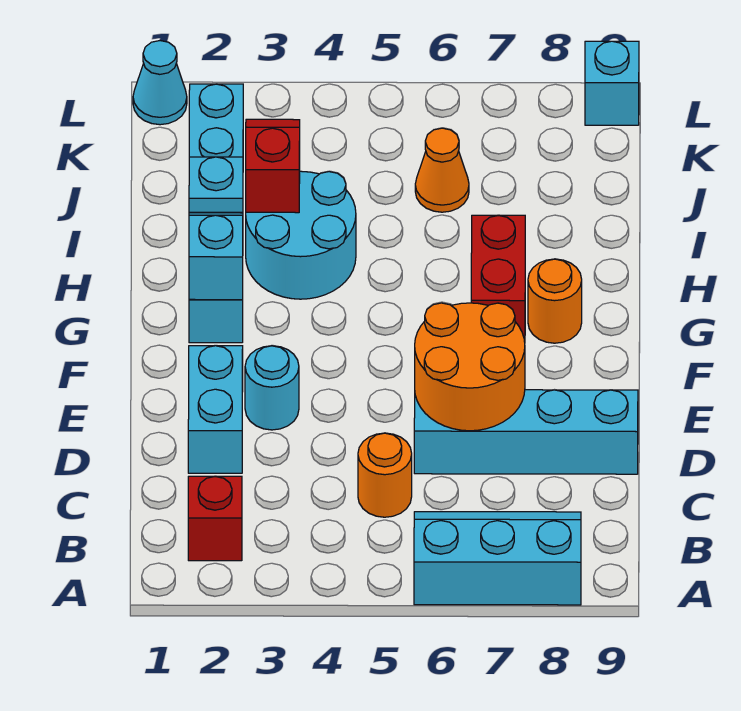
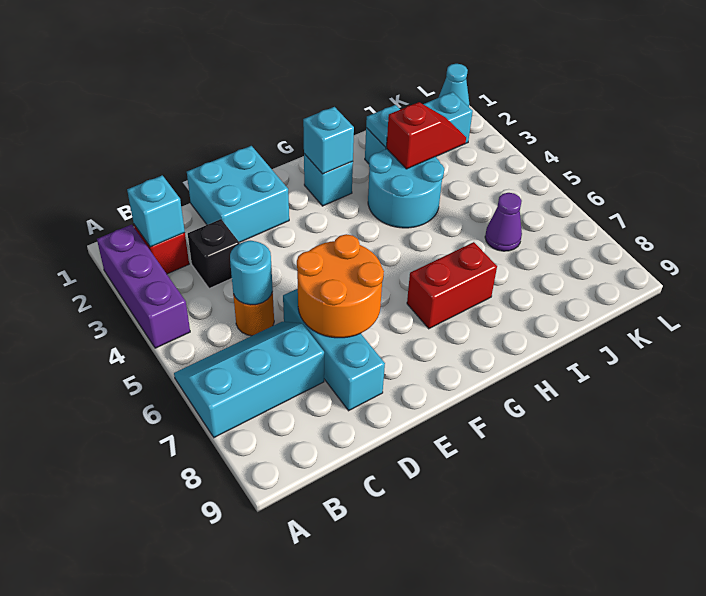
none -> purple 1x3 brick [97,225,190,348]
cyan 2x3 slope [414,512,581,605] -> cyan 2x3 slope turned to [174,322,324,438]
none -> black 1x1 brick [188,219,240,289]
cyan 1x2 brick [188,346,243,473] -> cyan 2x2 brick [187,146,289,242]
cyan 1x4 brick [414,390,638,474] -> cyan 1x3 brick [283,289,385,411]
cyan 1x1 round brick [245,346,299,430] -> cyan 1x1 round brick moved to [230,241,273,305]
orange 1x1 round brick [528,259,582,343] -> none
orange 1x1 cone [415,128,469,212] -> purple 1x1 cone [485,193,522,251]
cyan 1x1 brick [585,41,639,125] -> cyan 1x1 brick moved to [127,175,185,247]

